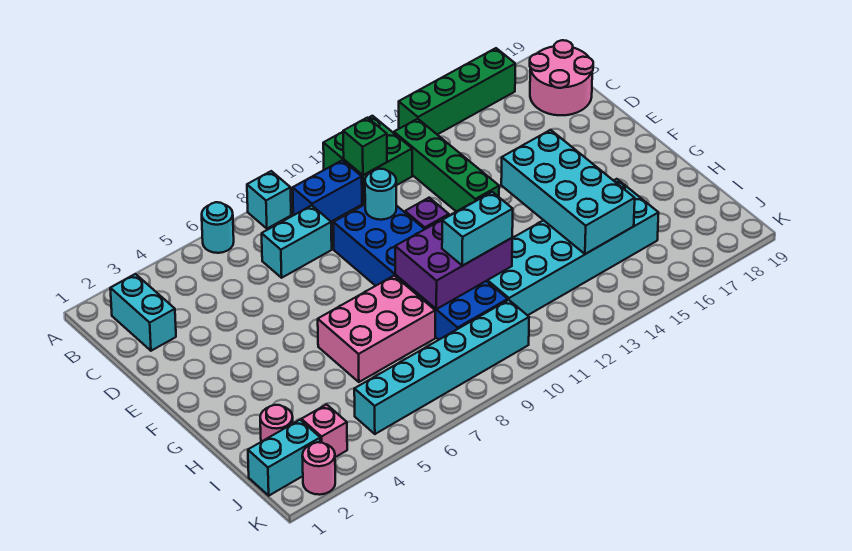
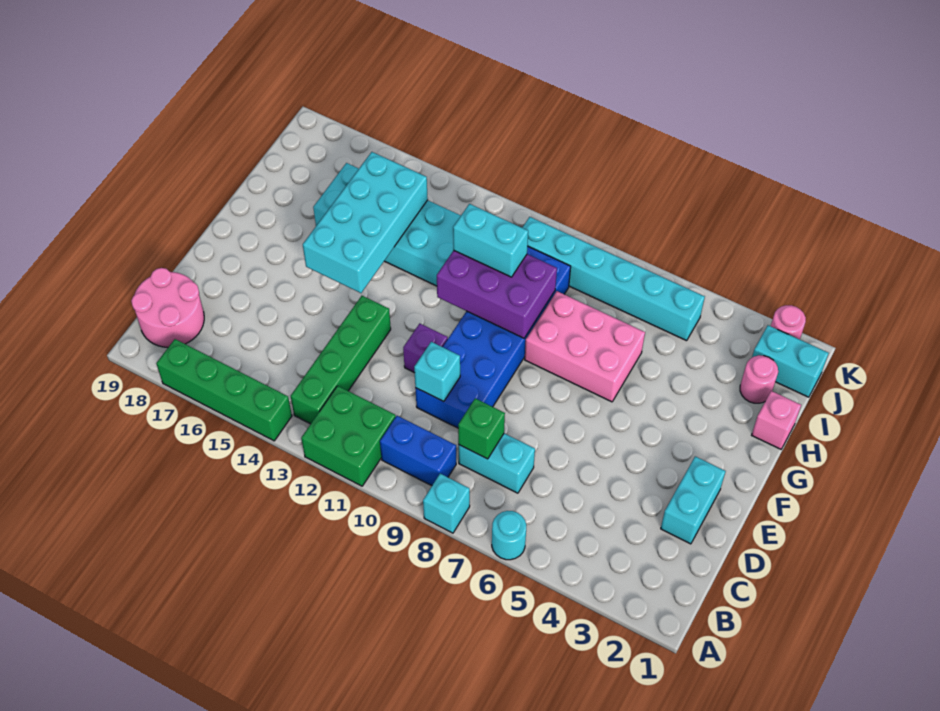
cyan 1x2 brick [110,274,176,351] -> cyan 1x2 brick moved to [661,456,726,544]
green 1x1 brick [343,118,387,175] -> green 1x1 brick moved to [458,398,505,459]
cyan 1x1 round brick [365,169,396,220] -> cyan 1x1 brick [414,342,460,402]
pink 1x1 brick [301,404,347,457] -> pink 1x1 brick moved to [752,391,801,449]

